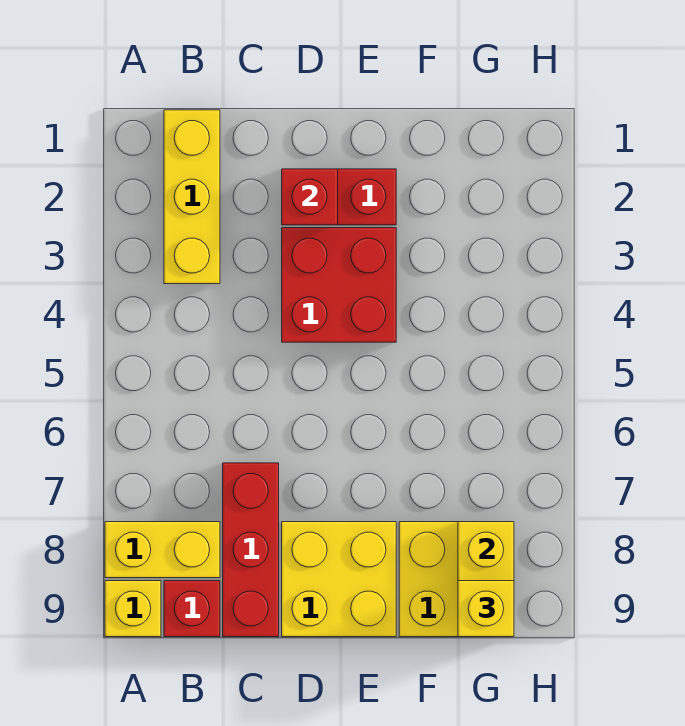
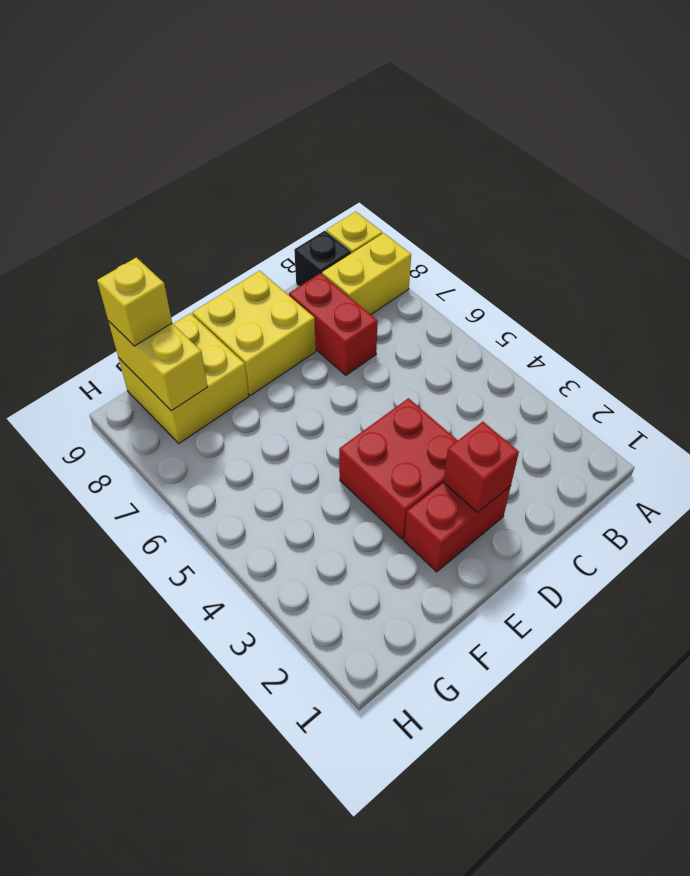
yellow 1x3 brick [164,110,220,284] -> none
red 1x1 brick [164,581,220,637] -> black 1x1 brick [294,231,351,286]
red 1x3 brick [223,463,279,637] -> red 1x2 brick [289,273,378,375]

